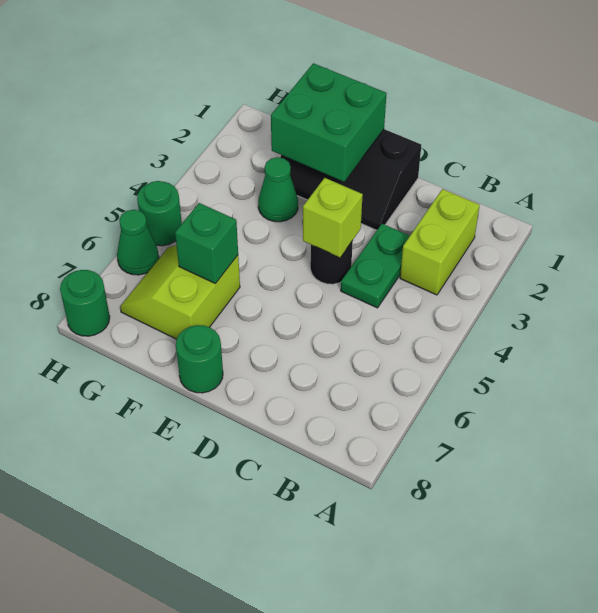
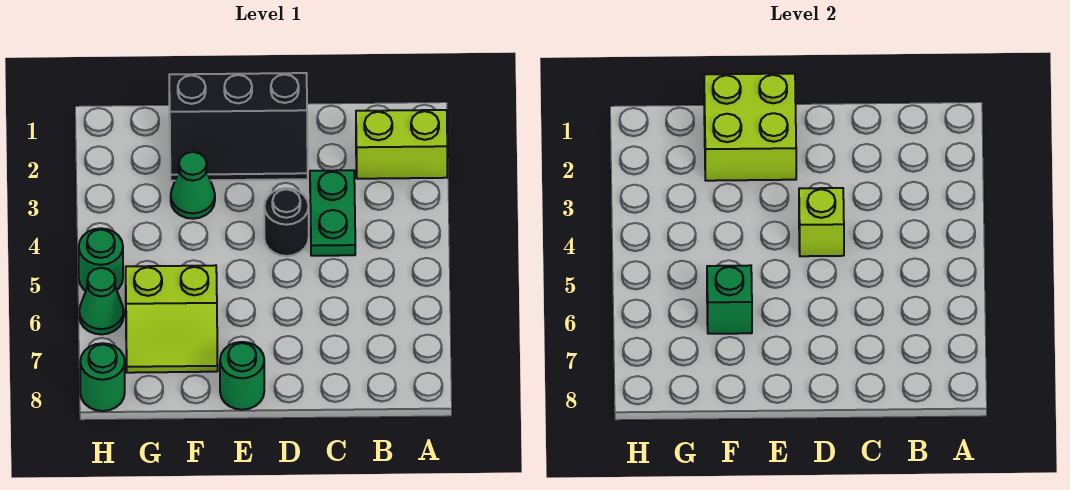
lime 1x2 brick [400,189,480,295] -> lime 1x2 brick turned to [356,110,447,179]
green 2x2 brick [271,63,387,182] -> lime 2x2 brick [704,74,796,181]
lime 2x2 slope [120,245,240,339] -> lime 2x2 slope turned to [126,265,218,373]

